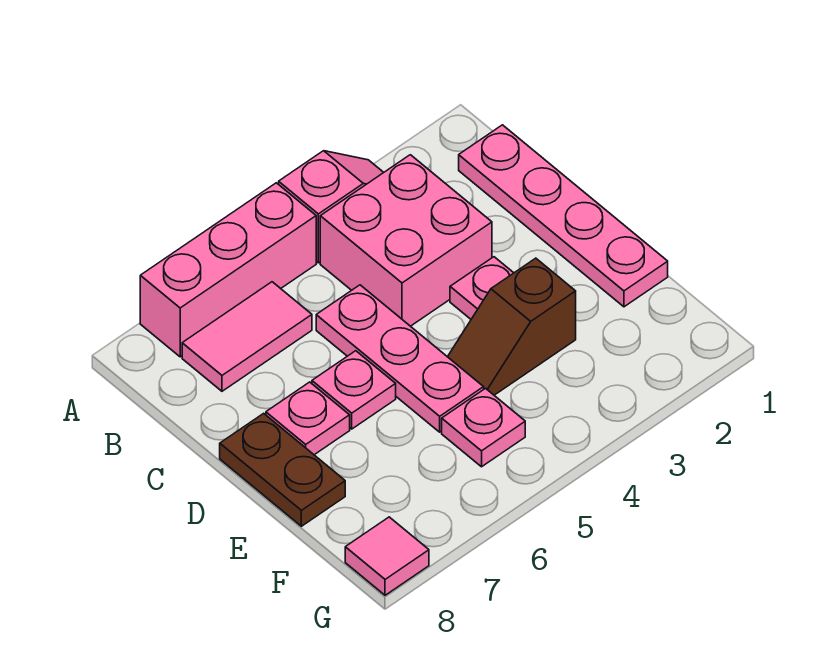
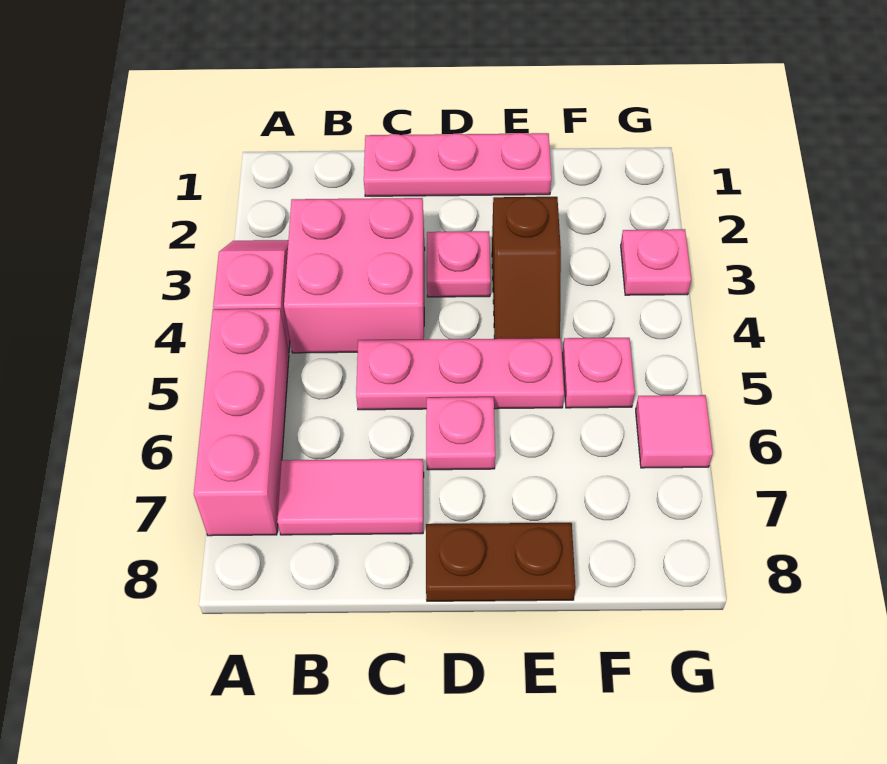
pink 1x4 plate [459,125,668,307] -> pink 1x3 plate [364,133,551,196]
pink 1x2 tile [182,282,312,391] -> pink 1x2 tile turned to [277,459,424,535]
pink 1x1 plate [266,382,350,455] -> pink 1x1 plate moved to [621,229,691,295]
pink 1x1 tile [345,517,429,595] -> pink 1x1 tile moved to [636,395,713,468]

